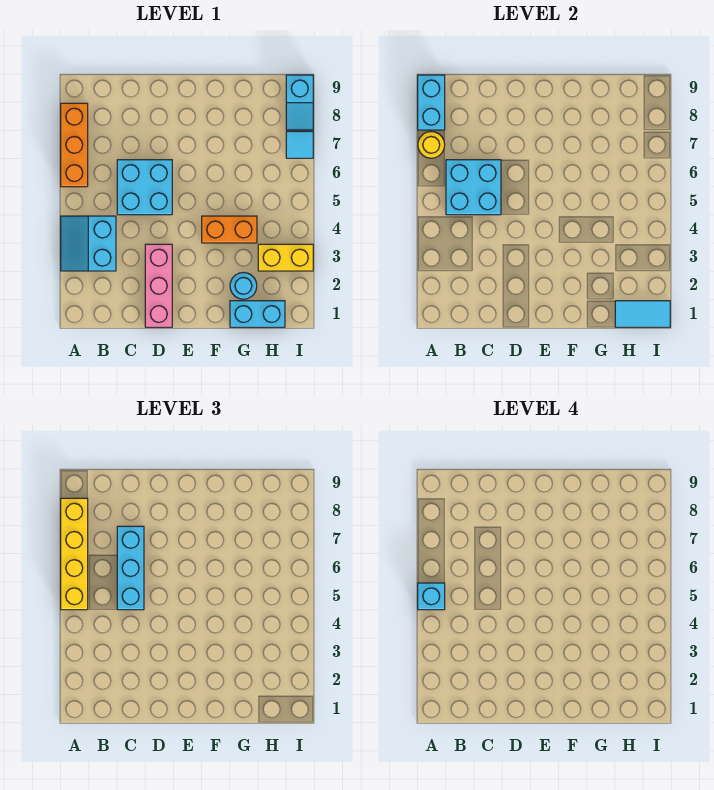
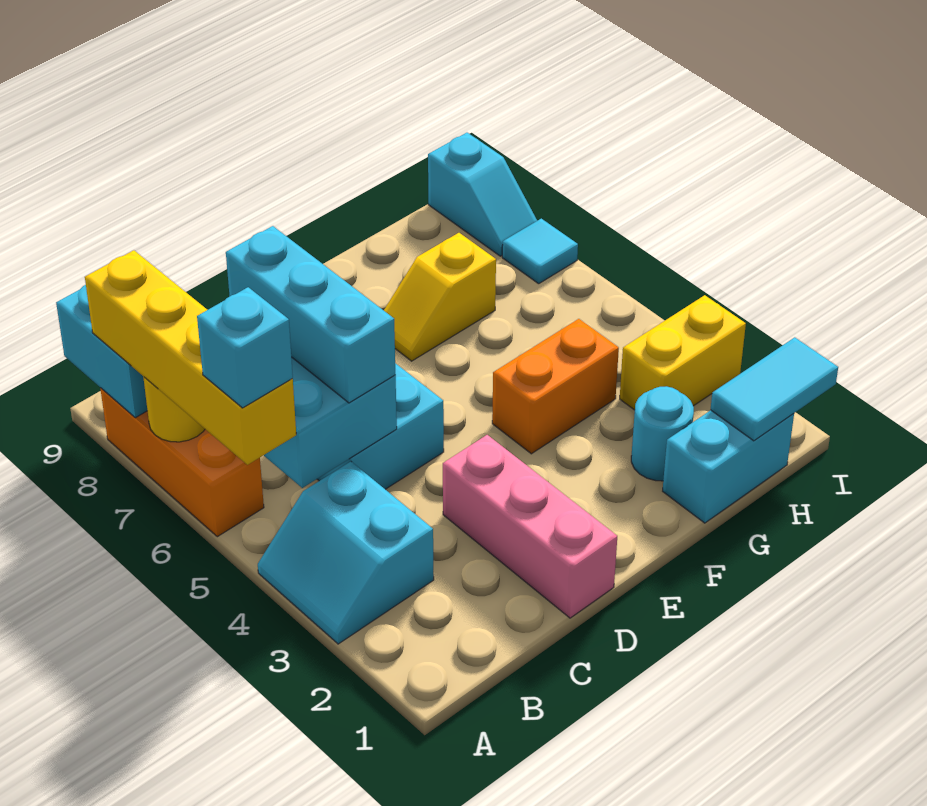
none -> yellow 1x2 slope [384,233,496,361]

